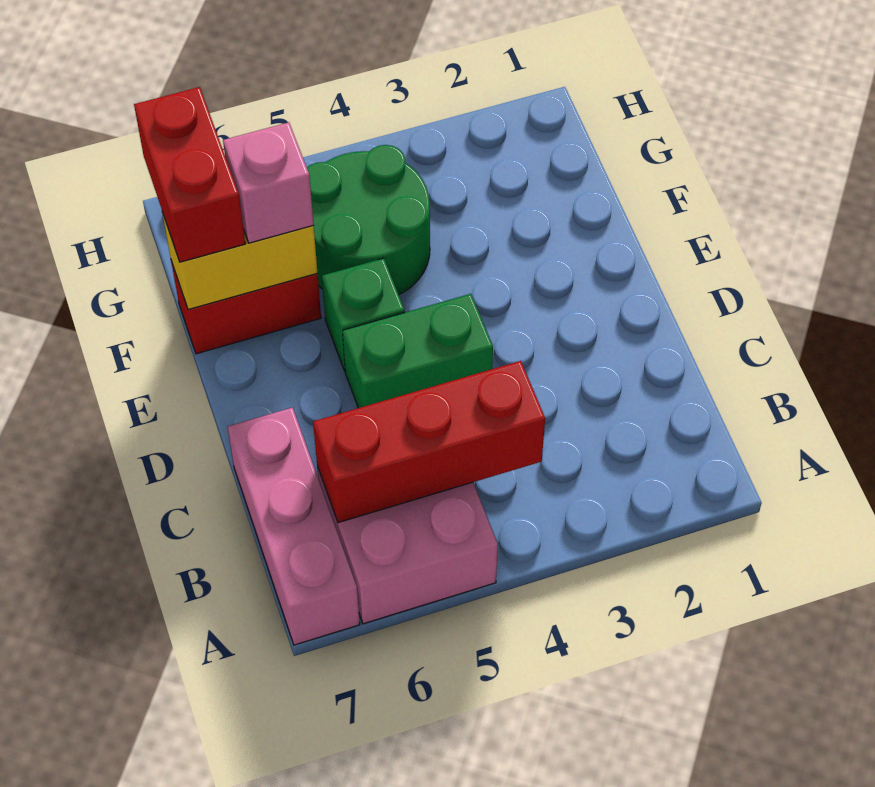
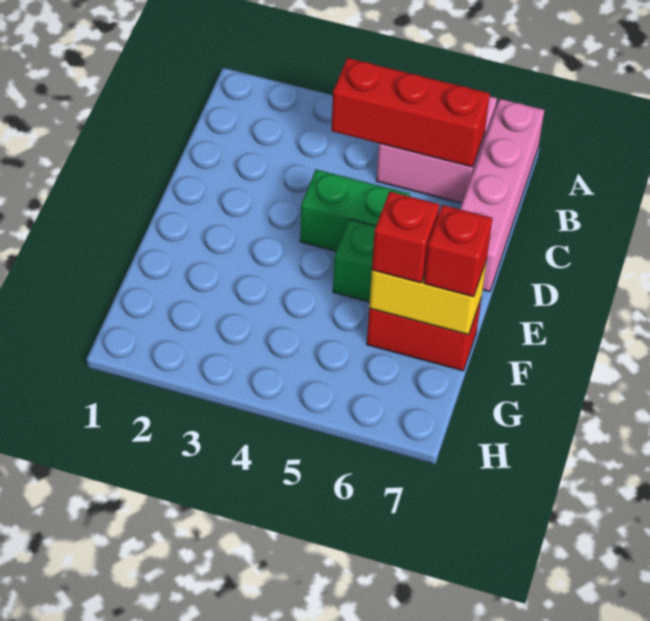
pink 1x3 brick [228,408,360,645] -> pink 1x4 brick [460,99,544,292]
green 2x2 round brick [307,145,430,295] -> none
pink 1x1 brick [223,122,314,243] -> red 1x1 brick [372,192,440,283]
red 1x2 brick [134,87,245,262] -> red 1x1 brick [424,205,493,297]

